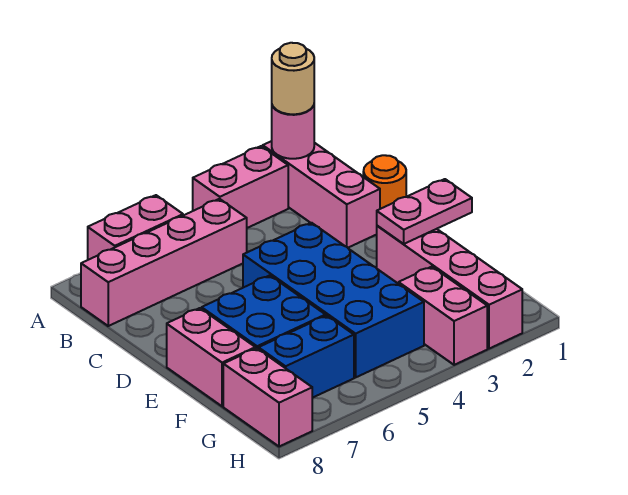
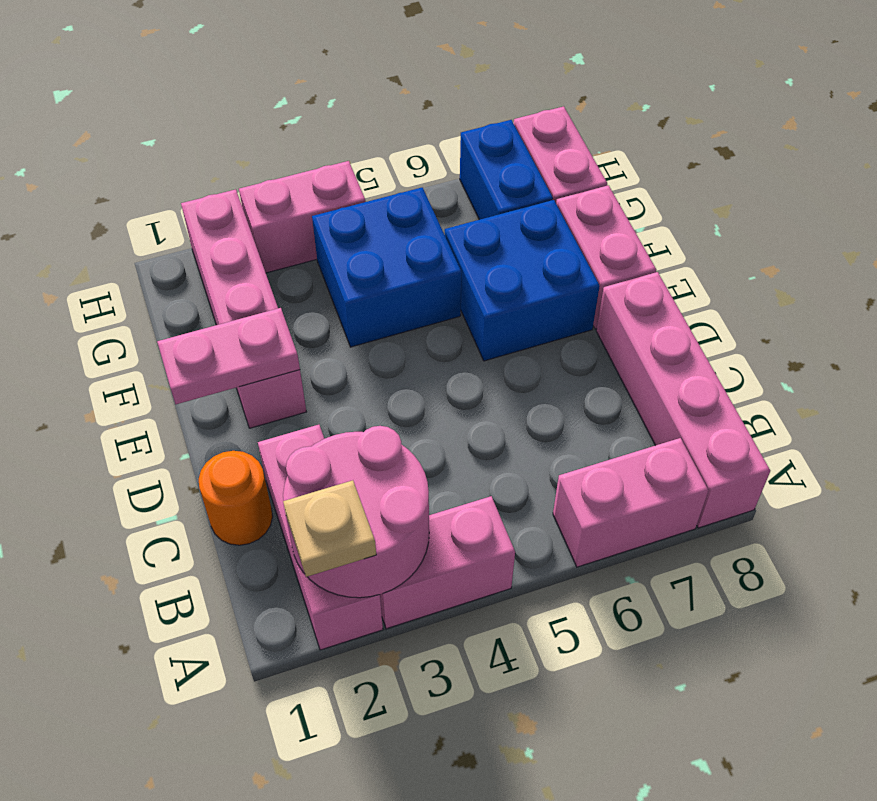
pink 1x1 round brick [272,106,314,159] -> pink 2x2 round brick [283,426,429,598]
tan 1x1 round brick [272,43,314,114] -> tan 1x1 plate [283,480,376,577]
pink 1x4 brick [81,199,247,326] -> pink 1x4 brick turned to [596,272,770,528]
blue 2x4 brick [243,223,424,377] -> blue 2x2 brick [312,188,462,347]
pink 1x2 brick [399,267,487,365] -> pink 1x2 brick turned to [239,161,366,273]
blue 1x2 brick [258,316,354,398] -> blue 1x2 brick turned to [460,120,553,220]

